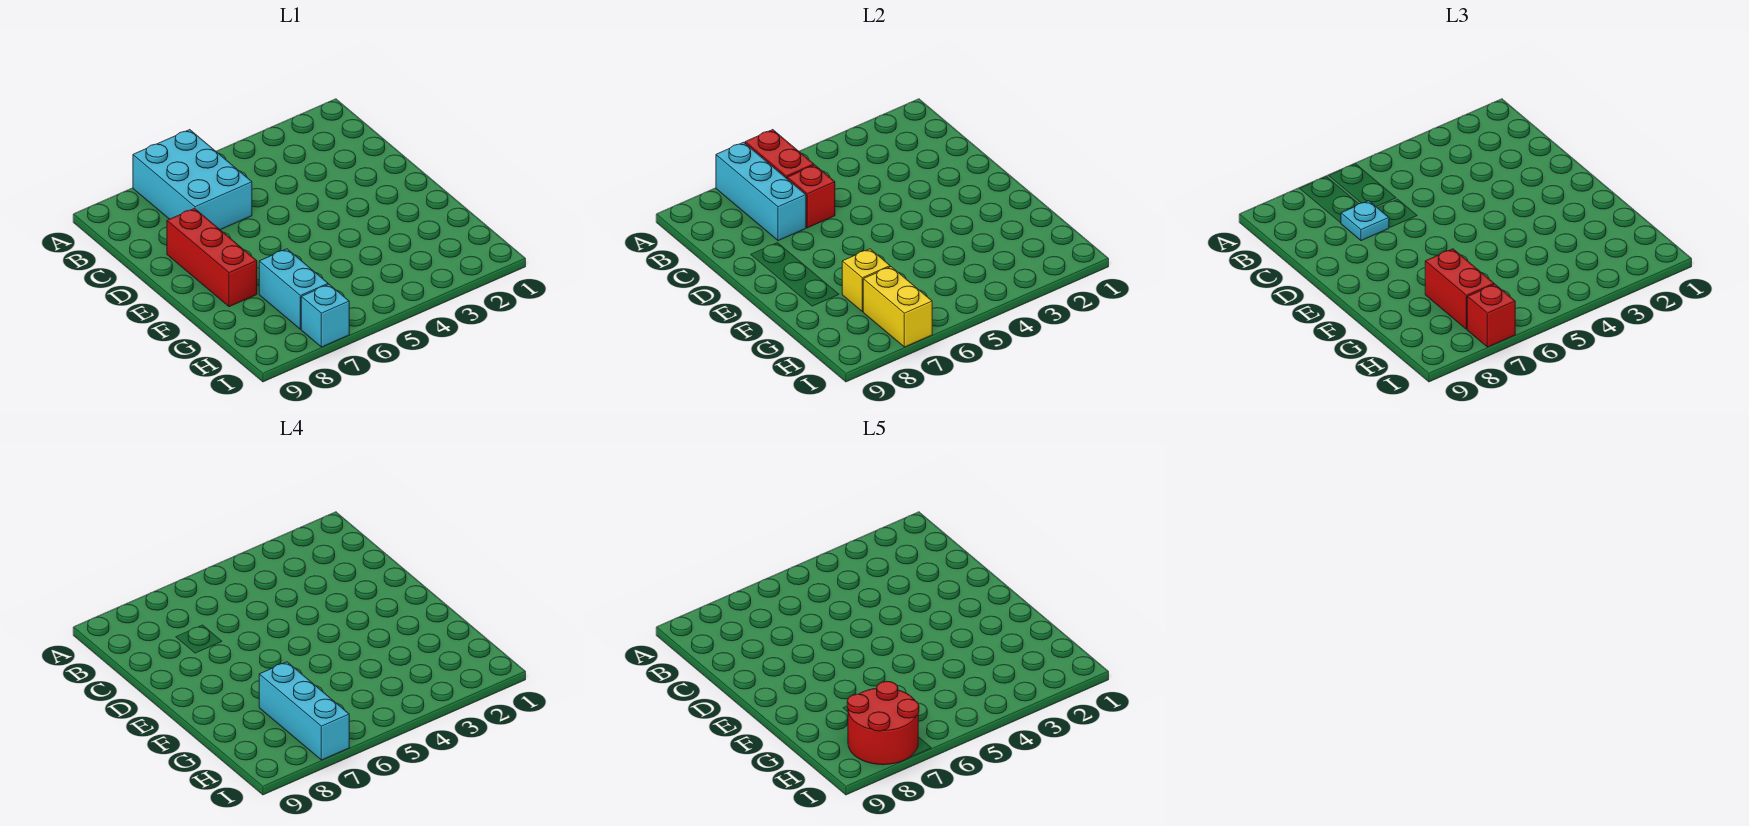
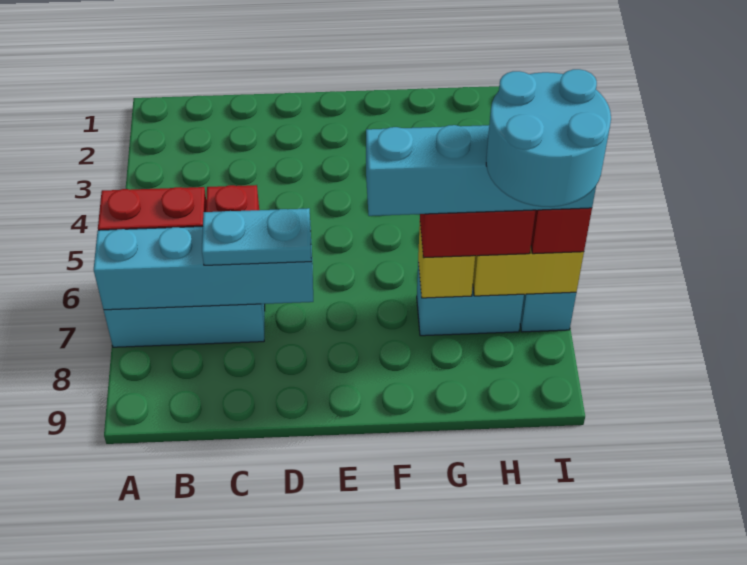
cyan 1x3 brick [716,142,806,241] -> cyan 1x4 brick [94,227,313,310]
cyan 1x1 plate [1341,201,1389,241] -> cyan 1x2 plate [202,208,311,265]
red 1x3 brick [167,208,257,307] -> none
cyan 1x3 brick [259,662,349,760] -> cyan 1x4 brick [366,125,596,216]
red 2x2 round brick [847,681,919,765] -> cyan 2x2 round brick [486,69,611,207]

